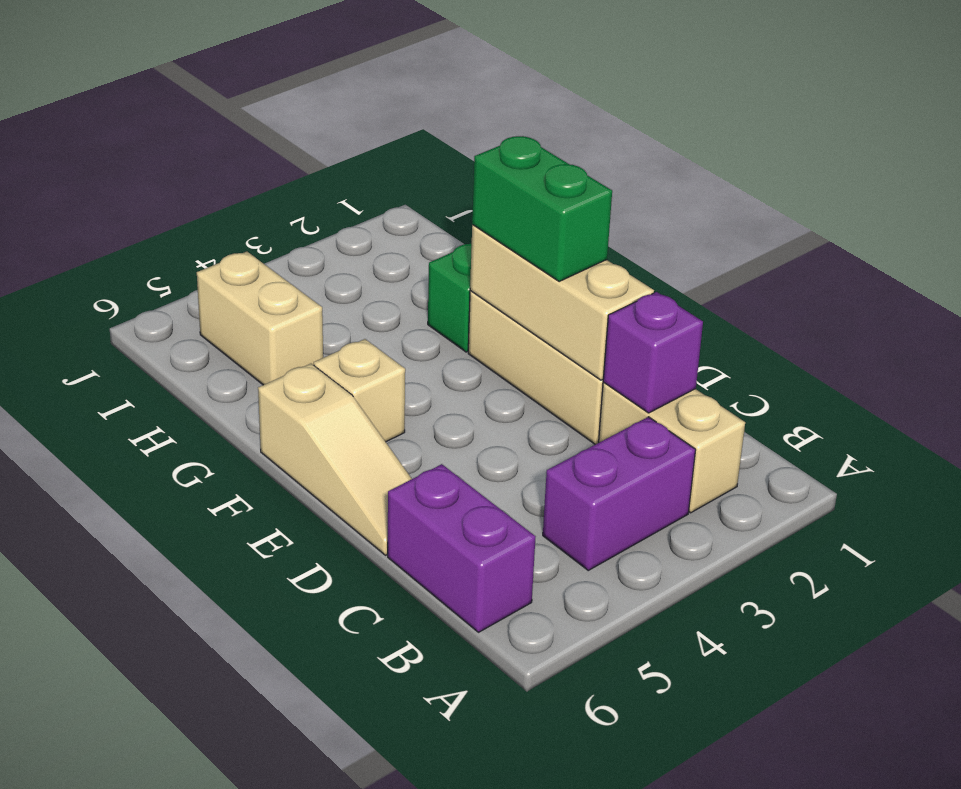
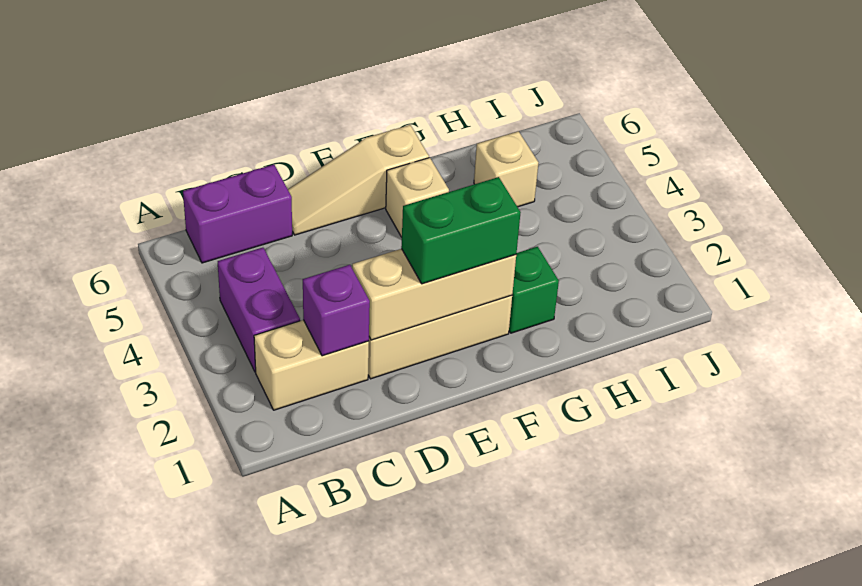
tan 1x2 brick [197,252,323,385] -> tan 1x1 brick [474,131,538,207]

